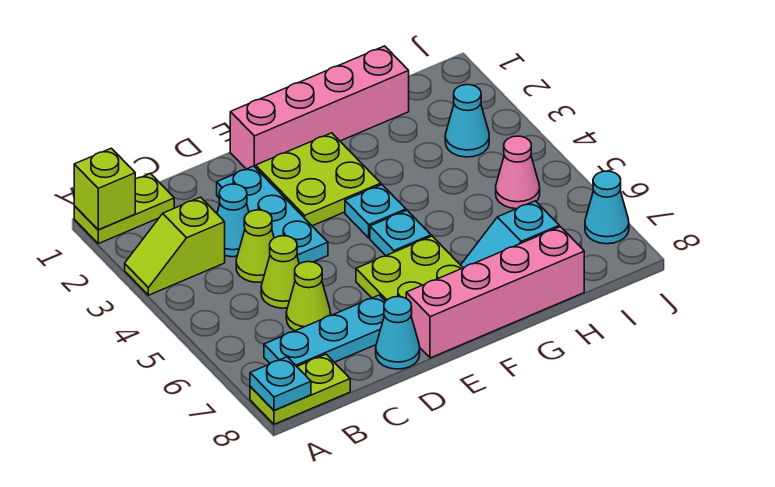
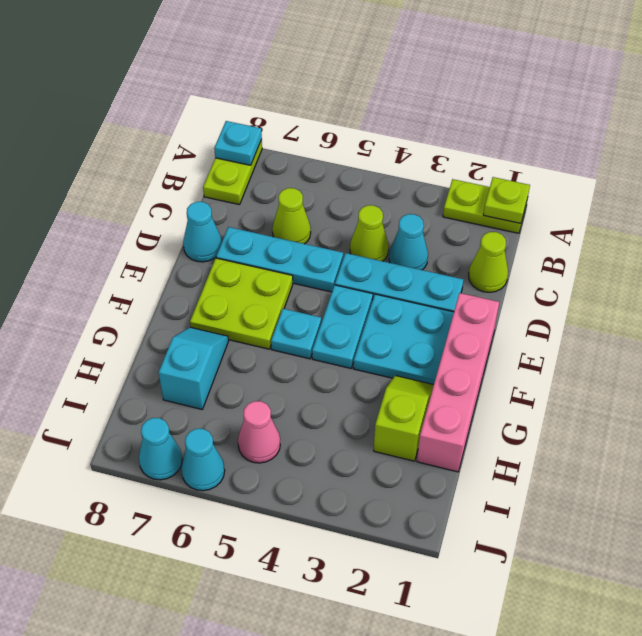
lime 1x2 plate [74,174,174,244] -> lime 1x2 plate turned to [443,179,528,233]
lime 1x1 brick [74,148,135,230] -> lime 1x1 plate [483,177,530,223]
lime 1x2 slope [125,197,225,295] -> lime 1x2 slope moved to [374,376,434,461]
cyan 1x3 plate [264,295,385,366] -> cyan 1x3 plate turned to [216,227,343,292]
lime 1x1 cone [261,236,299,308] -> lime 1x1 cone moved to [469,232,508,292]
lime 2x2 plate [256,133,381,226] -> cyan 2x2 plate [353,294,454,385]
pink 1x4 brick [406,227,584,358] -> none
cyan 1x1 plate [345,185,406,238] -> cyan 1x2 plate [312,285,373,368]
cyan 1x1 cone [445,85,489,157] -> cyan 1x1 cone moved to [181,429,225,491]

